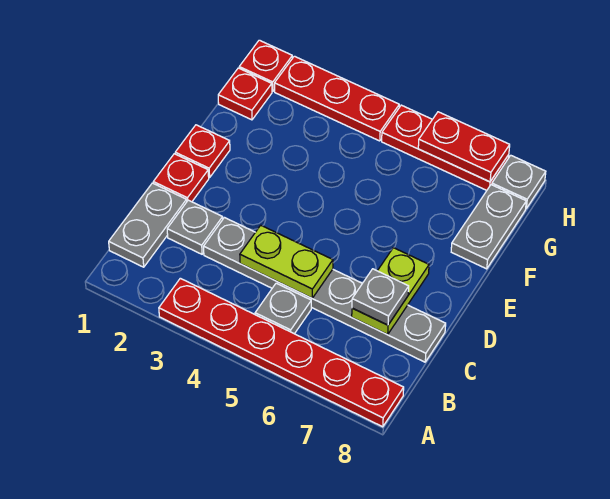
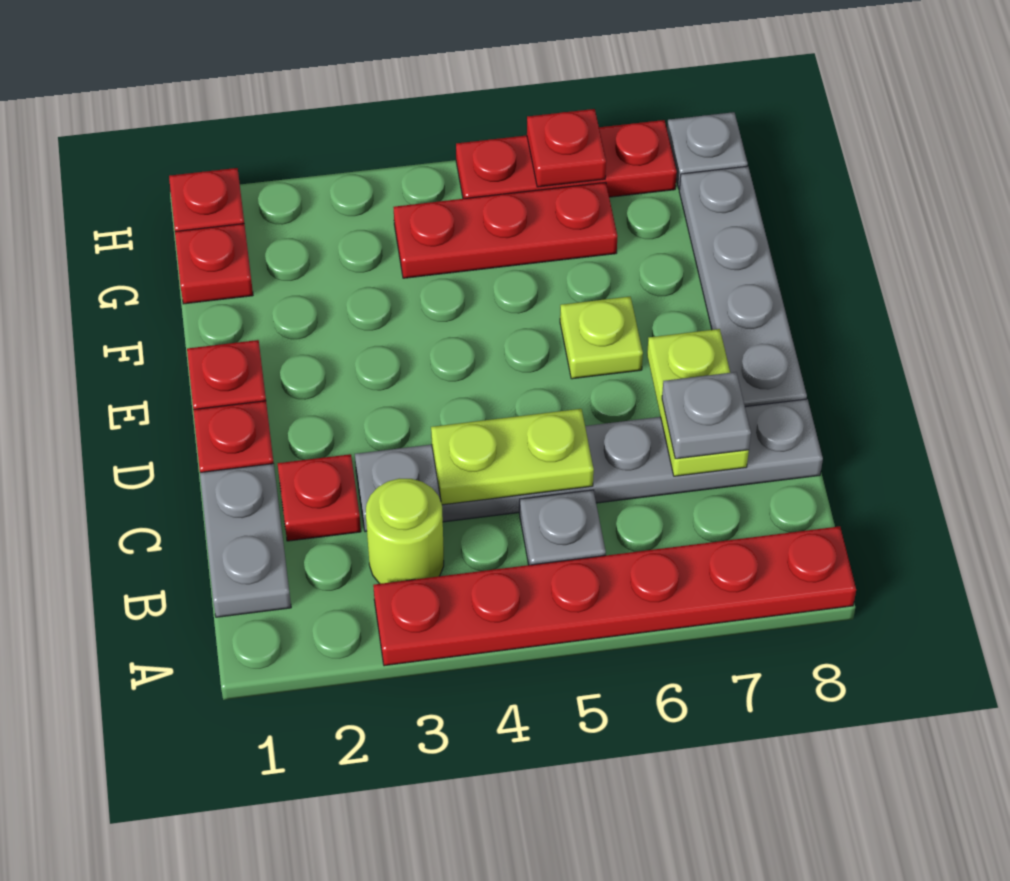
none -> lime 1x1 round brick [366,479,444,584]
grey 1x1 plate [167,200,223,254] -> red 1x1 plate [278,454,361,541]
none -> lime 1x1 plate [560,297,643,379]
grey 1x2 plate [451,185,526,269] -> grey 1x4 plate [679,166,807,407]
red 1x3 plate [275,56,399,141] -> red 1x3 plate moved to [394,183,617,278]
red 1x2 plate [418,112,510,182] -> red 1x1 plate [527,109,606,187]

